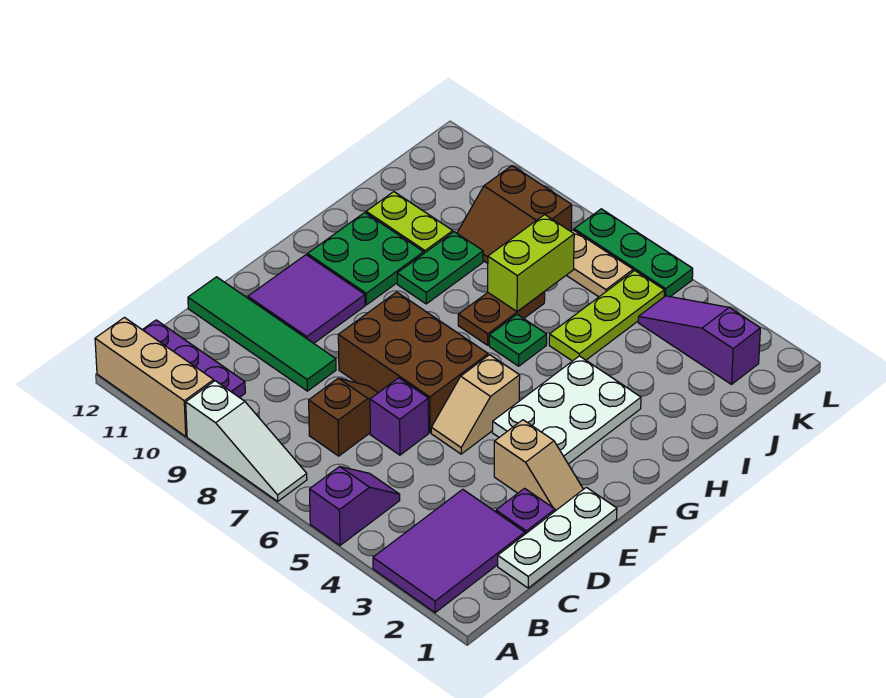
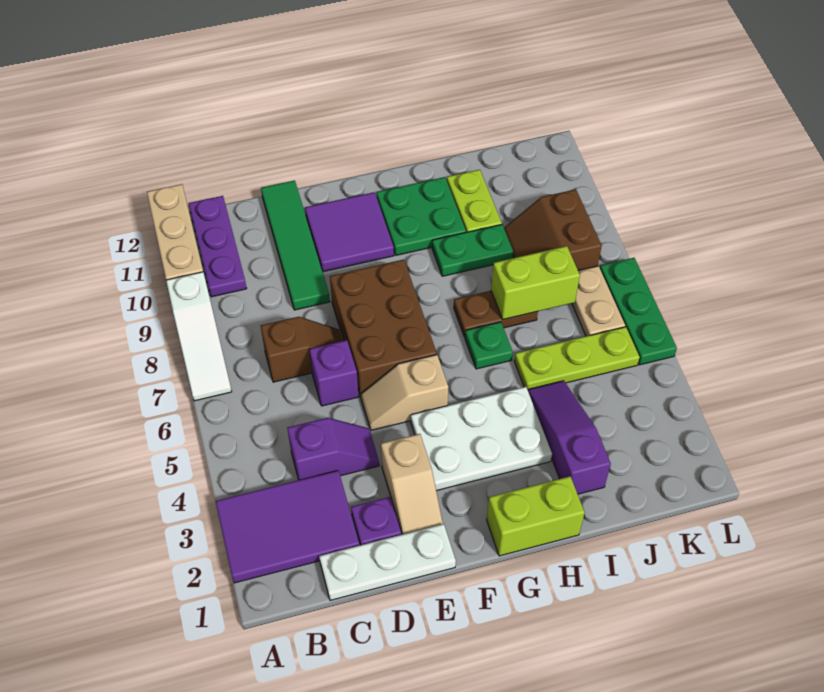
purple 1x2 slope [310,466,400,545] -> purple 1x2 slope moved to [287,418,379,480]
none -> lime 1x2 brick [487,476,585,556]
purple 1x3 slope [638,296,760,384] -> purple 1x3 slope moved to [528,381,611,494]

